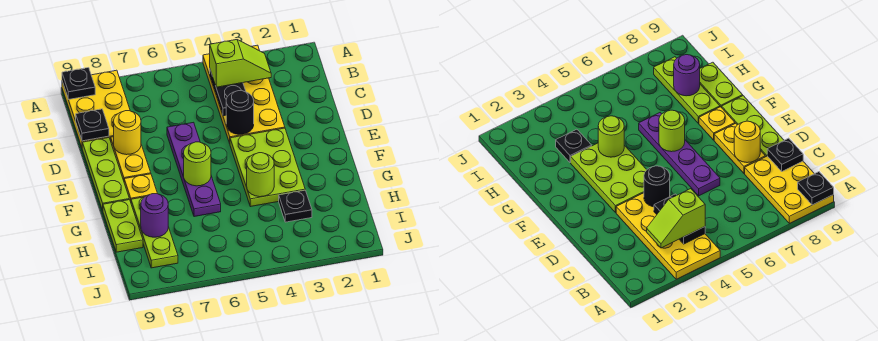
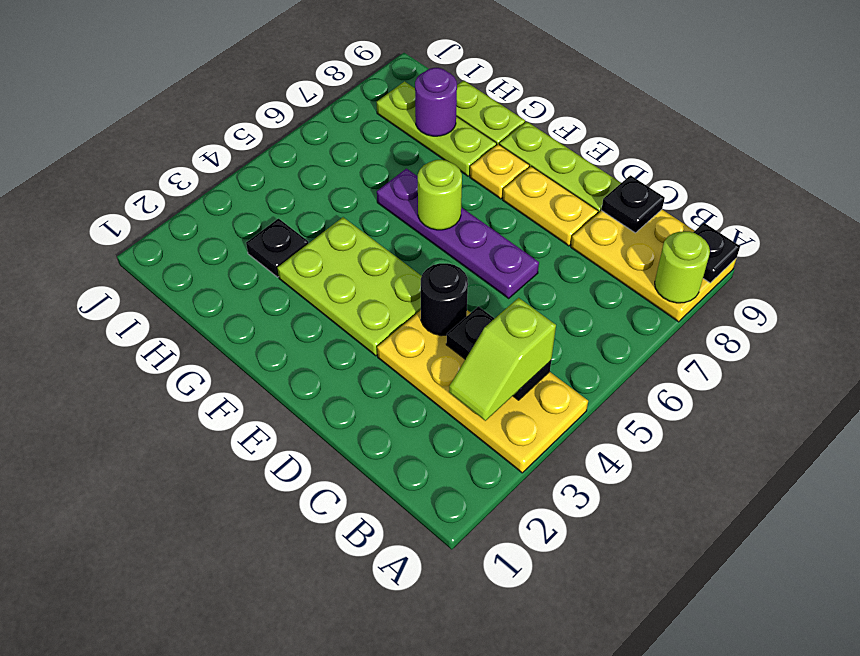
yellow 1x1 round brick [114,111,141,155] -> none
lime 1x1 round brick [247,153,274,197] -> lime 1x1 round brick moved to [655,231,710,303]

